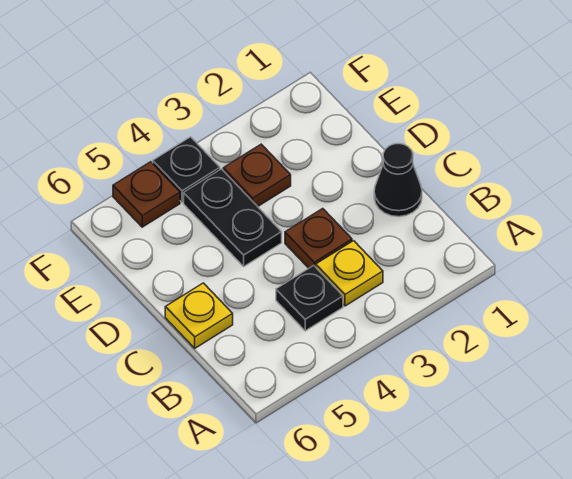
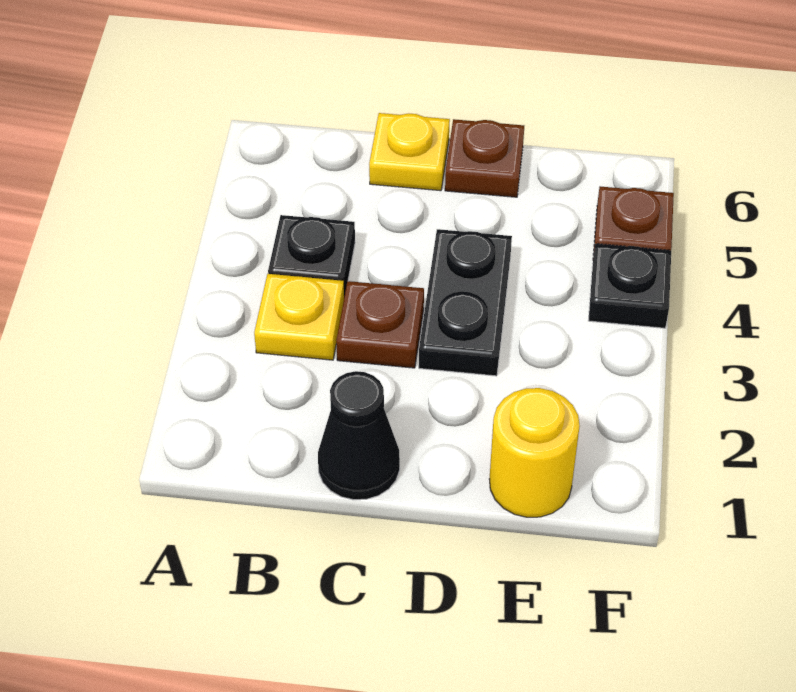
black 1x2 plate [184,169,282,266] -> black 1x2 plate turned to [419,229,512,376]
none -> yellow 1x1 round brick [489,388,580,517]
brown 1x1 plate [223,144,291,207] -> brown 1x1 plate moved to [445,119,524,197]

